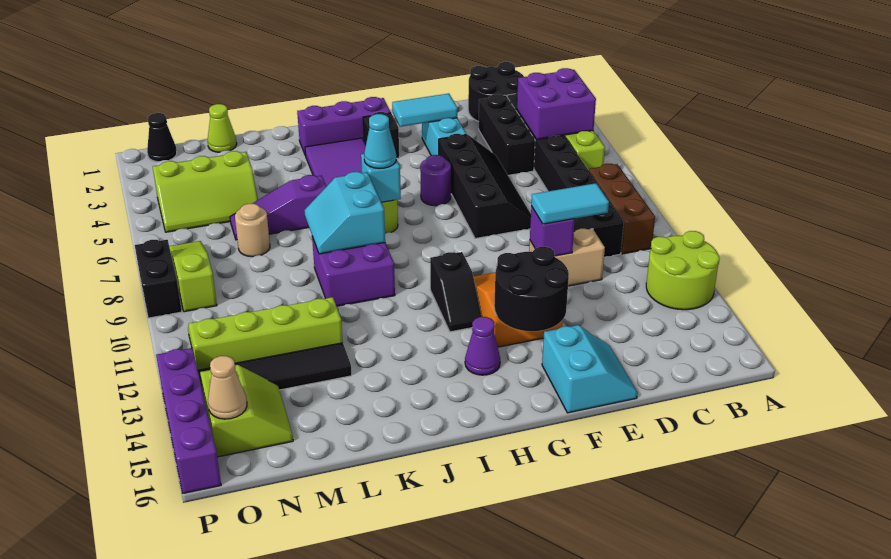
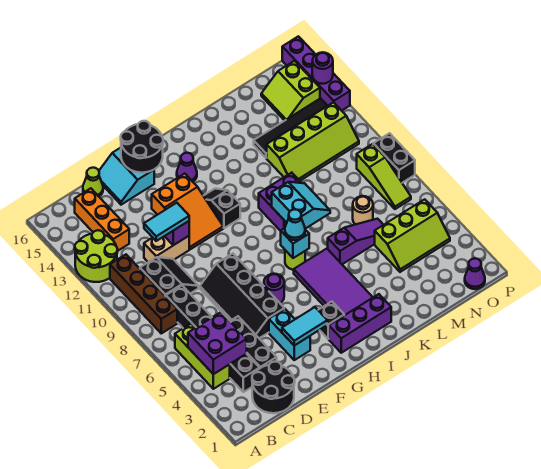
brown 1x3 brick [589,164,655,254] -> brown 1x4 brick [110,255,177,333]
none -> orange 1x3 brick [75,188,129,251]
black 2x2 round brick [494,247,569,331] -> black 2x2 round brick moved to [121,121,163,173]
lime 1x1 cone [208,104,237,152] -> lime 1x1 cone moved to [83,168,103,196]
lime 2x3 slope [153,151,258,232] -> lime 2x3 slope turned to [375,199,450,272]
black 1x1 cone [147,113,177,162] -> purple 1x1 cone [465,258,485,289]
tan 1x1 cone [208,356,247,419] -> none
none -> purple 1x1 round brick [312,52,333,84]

